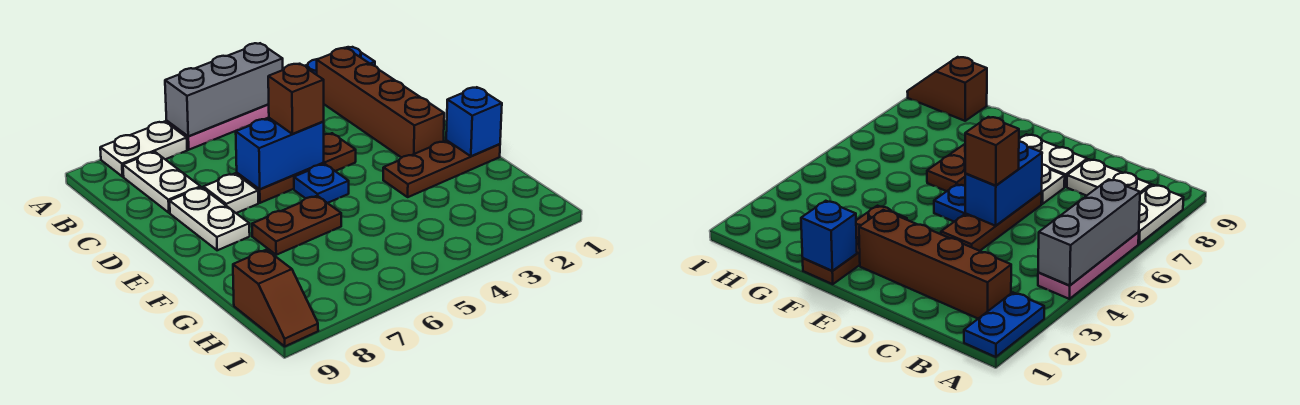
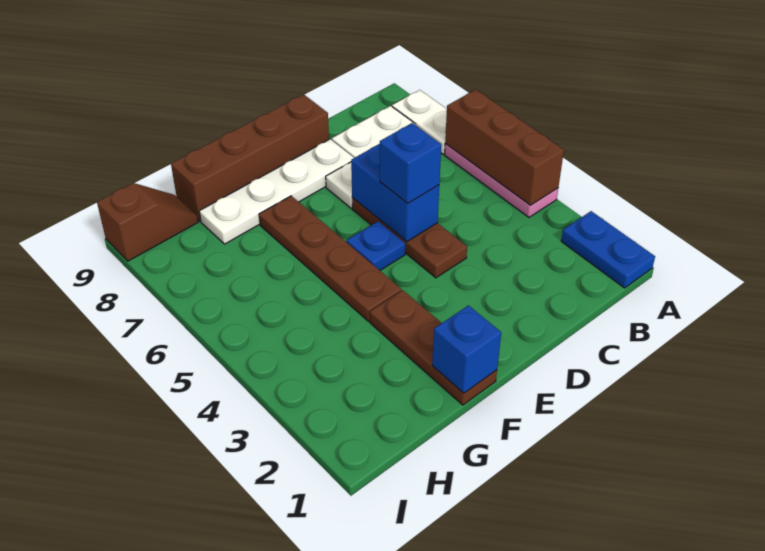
grey 1x3 brick [165,43,283,136] -> brown 1x3 brick [445,90,564,205]
brown 1x4 brick [317,48,444,158] -> brown 1x4 brick moved to [171,95,329,221]
brown 1x1 brick [268,64,324,134] -> blue 1x1 brick [380,123,441,203]
white 1x2 plate [170,187,250,250] -> white 1x4 plate [199,139,354,244]
brown 1x2 plate [252,196,341,255] -> brown 1x4 plate [259,196,401,321]
brown 1x2 slope [233,250,318,346] -> brown 1x2 slope turned to [97,183,198,261]

